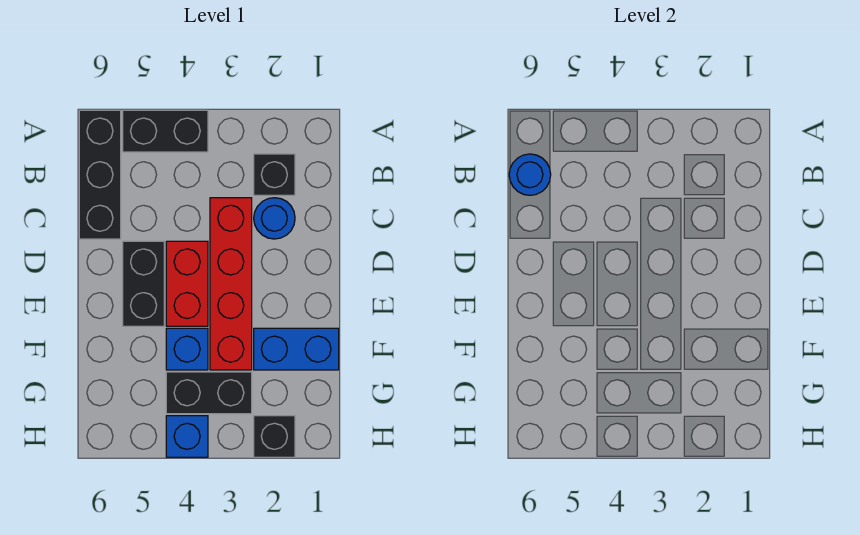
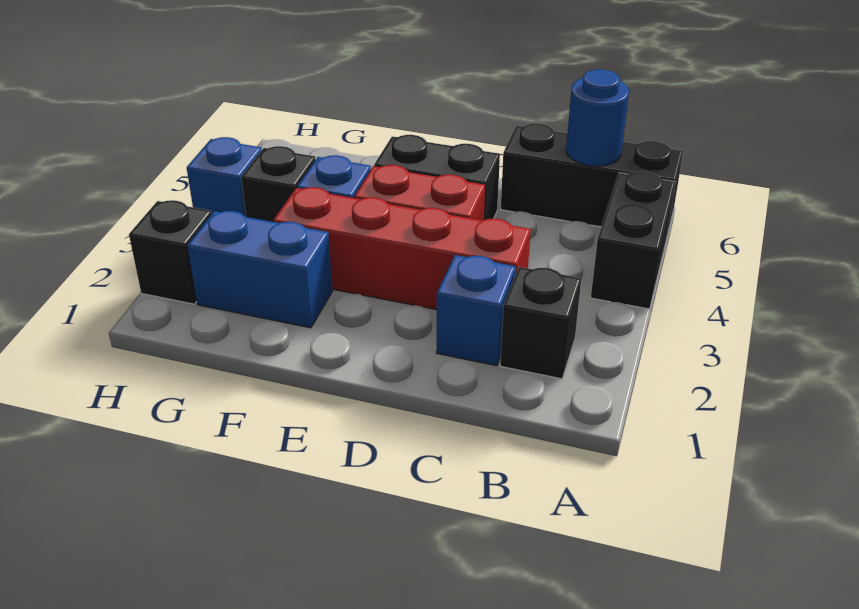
blue 1x1 round brick [254,198,295,239] -> blue 1x1 brick [436,255,516,366]
blue 1x2 brick [254,328,339,370] -> blue 1x2 brick turned to [187,211,332,328]
black 1x2 brick [166,372,252,414] -> black 1x1 brick [241,146,315,222]

